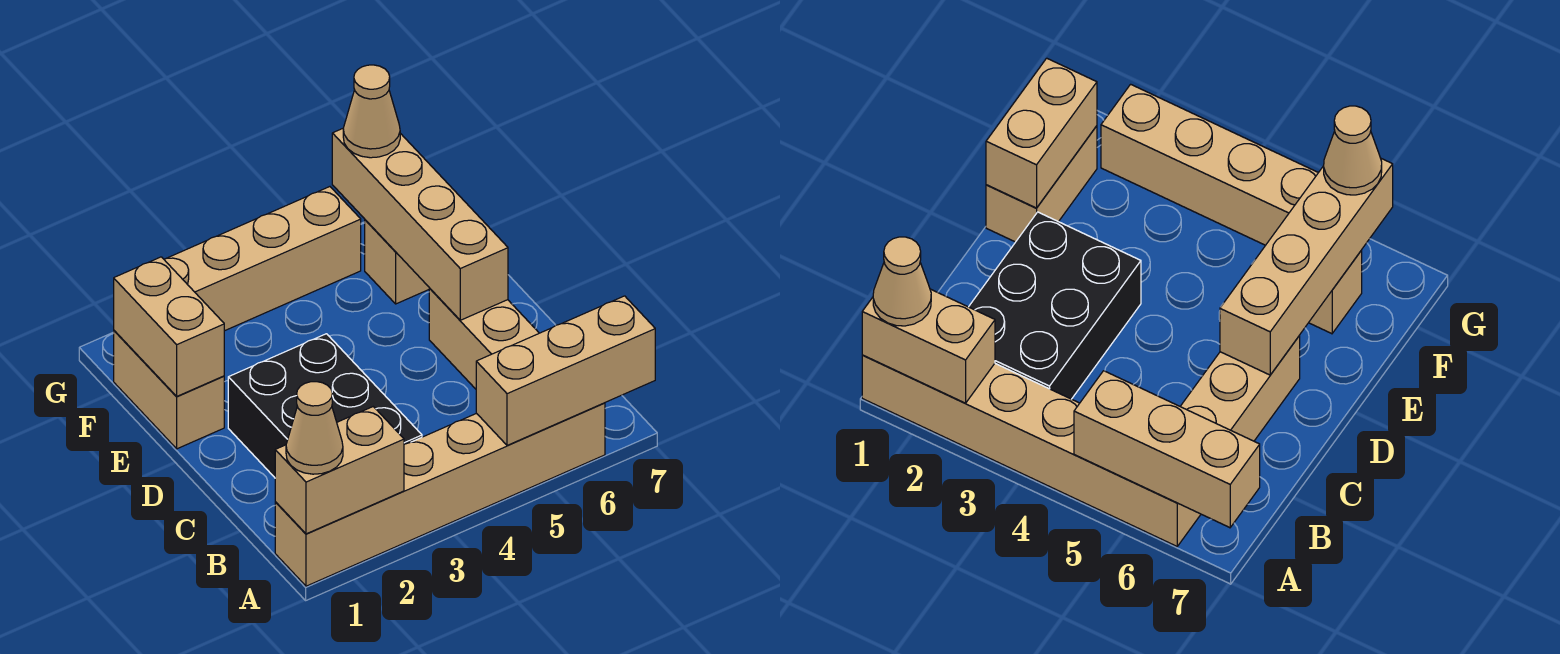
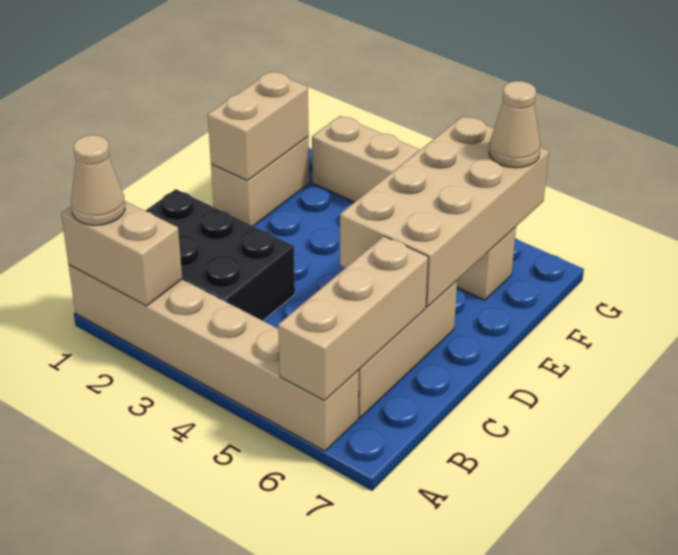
tan 1x3 brick [476,296,655,445] -> tan 1x3 brick turned to [278,236,428,401]
black 2x3 brick [228,334,422,477] -> black 2x3 brick turned to [145,189,295,321]
tan 1x4 brick [332,129,508,320] -> tan 2x4 brick [340,116,549,307]

